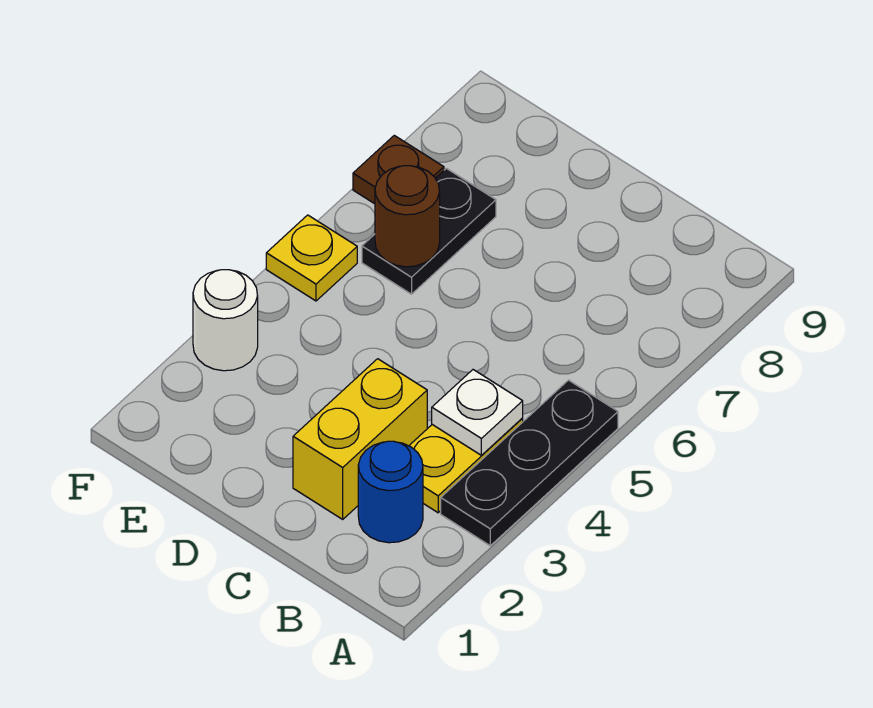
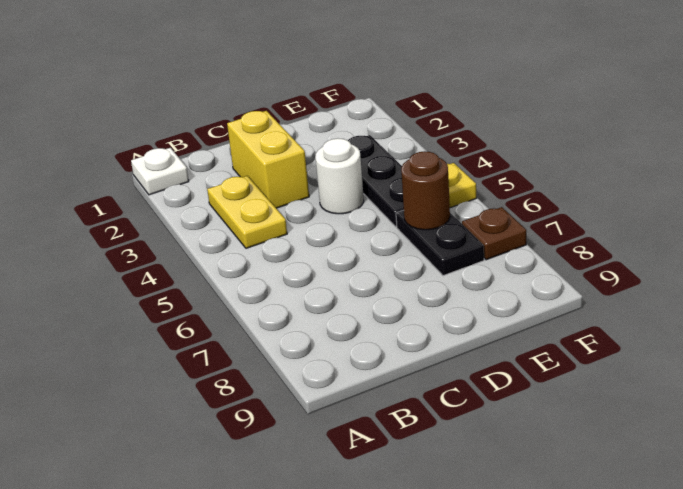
black 1x3 plate [441,380,618,546] -> black 1x3 plate moved to [348,135,404,227]
blue 1x1 round brick [358,441,423,543] -> none
white 1x1 plate [432,370,523,455] -> white 1x1 plate moved to [131,148,189,195]
white 1x1 round brick [193,270,258,371] -> white 1x1 round brick moved to [315,139,364,214]

